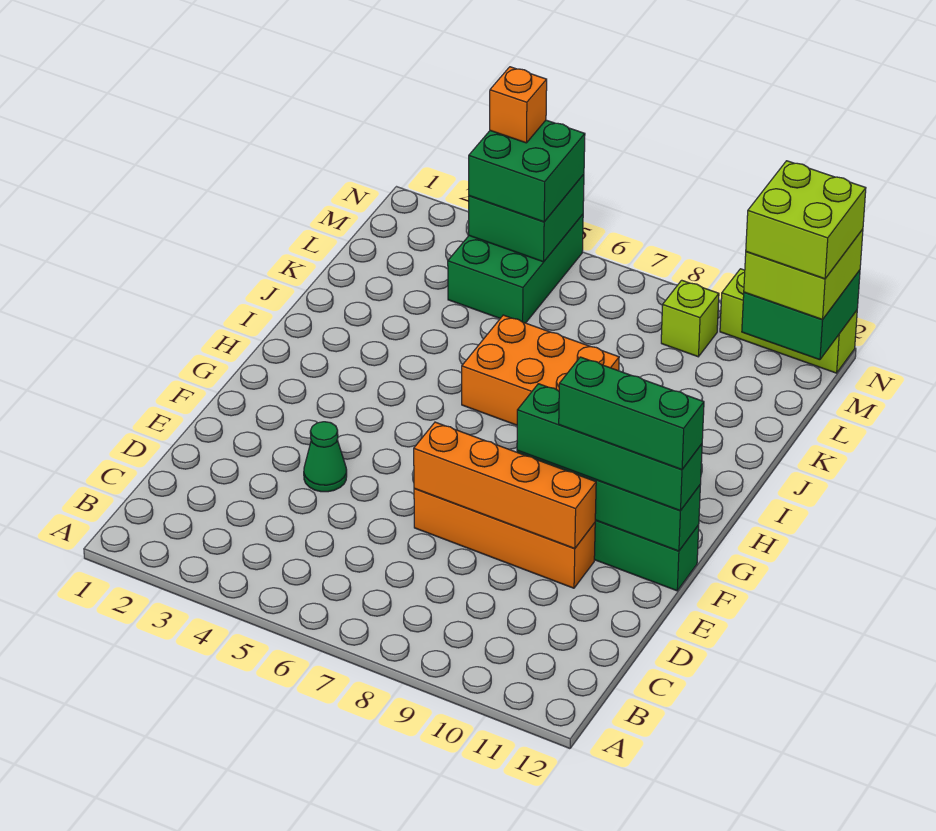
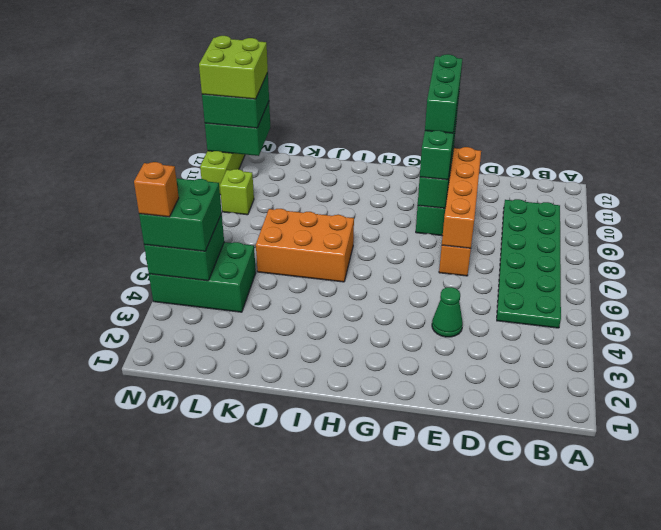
none -> green 2x6 plate [497,199,561,328]
orange 2x3 brick [462,315,619,425] -> orange 2x3 brick turned to [256,209,354,282]
lime 2x2 brick [744,229,863,320] -> green 2x2 brick [202,72,269,128]

